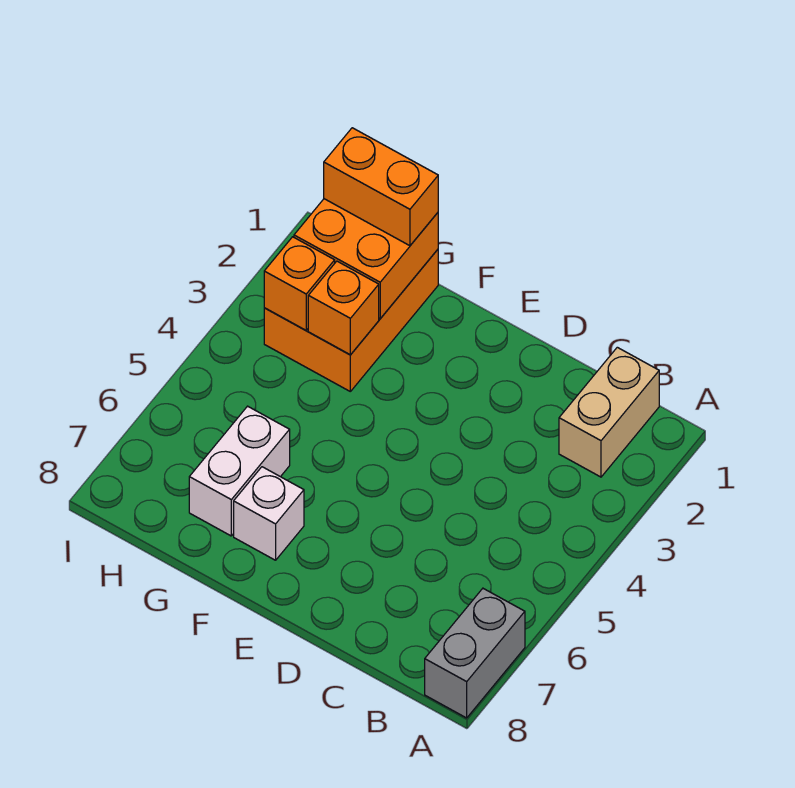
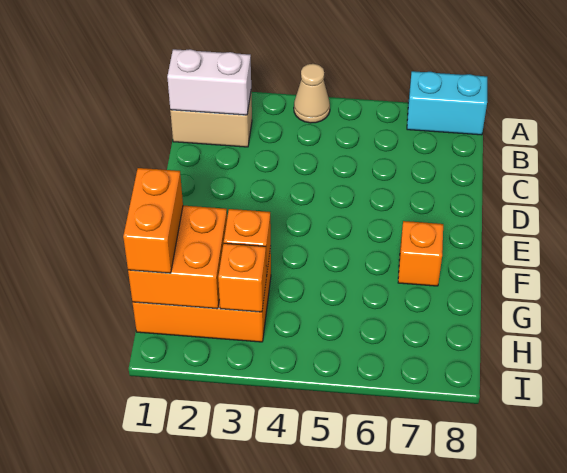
none -> tan 1x1 cone [294,64,330,123]
grey 1x2 brick [425,588,525,718] -> cyan 1x2 brick [407,71,487,135]
white 1x1 brick [234,467,304,560] -> orange 1x1 brick [398,221,443,286]
white 1x2 brick [189,406,290,536] -> white 1x2 brick moved to [167,49,251,115]

